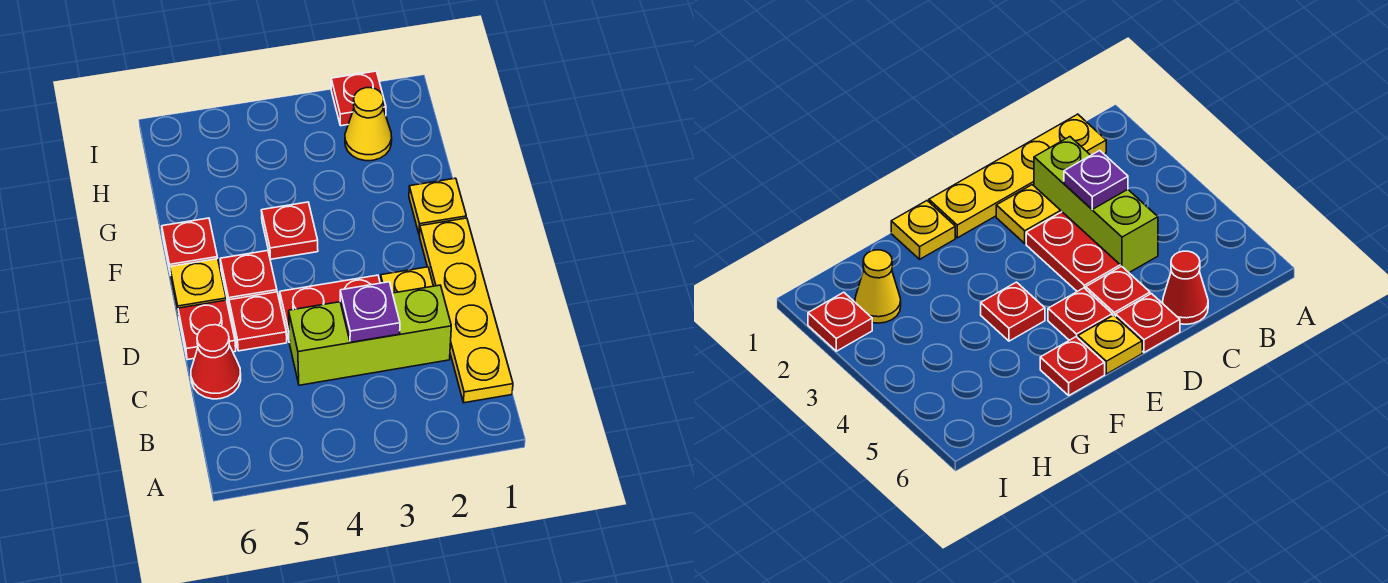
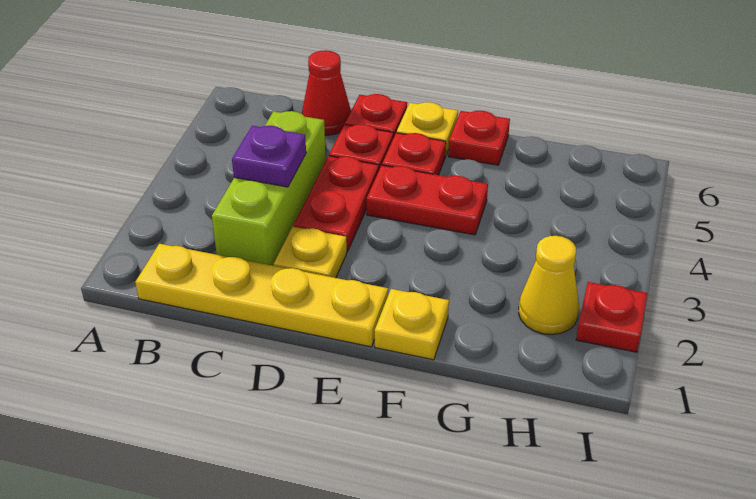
red 1x1 plate [261,202,318,259] -> red 1x2 plate [367,165,488,235]

